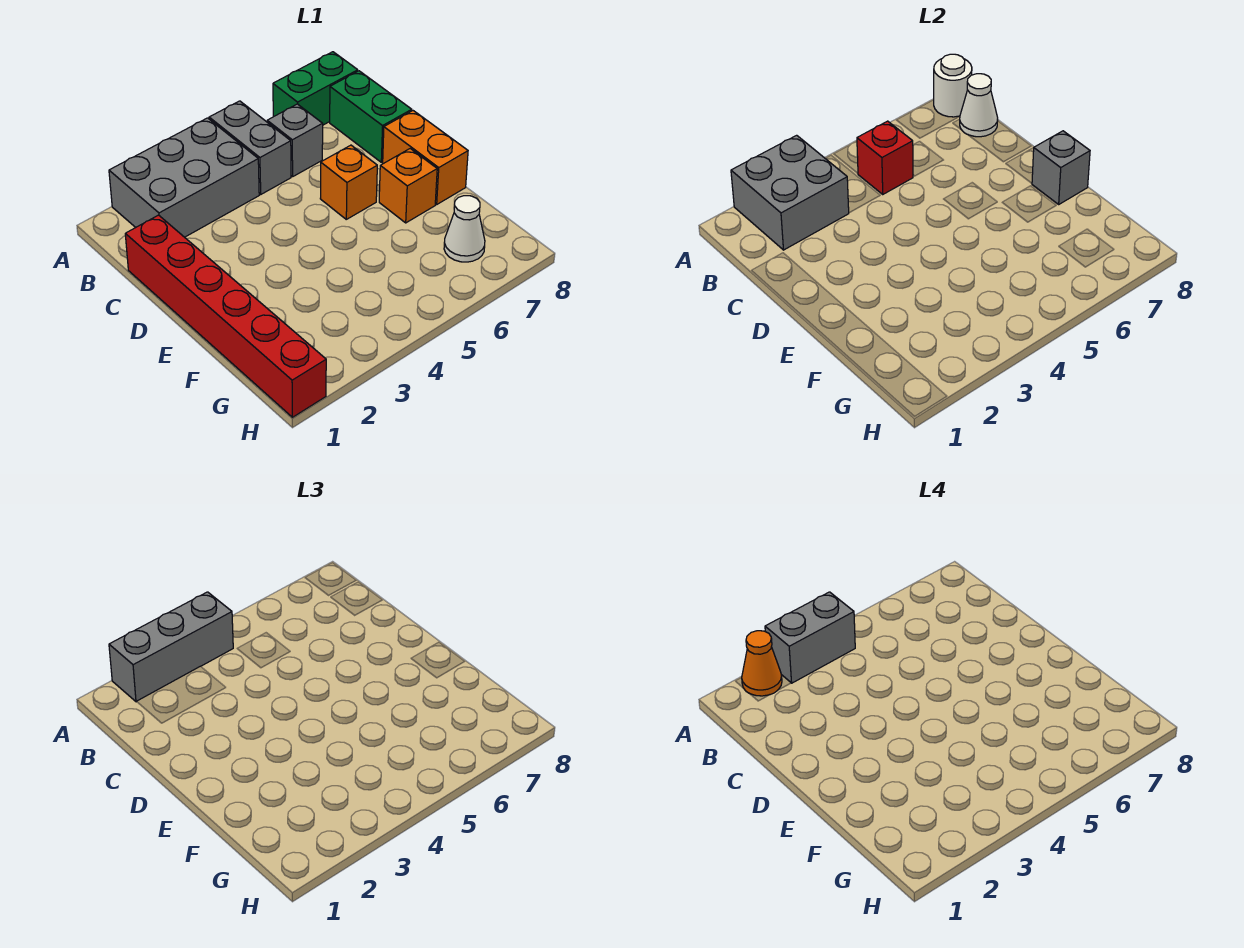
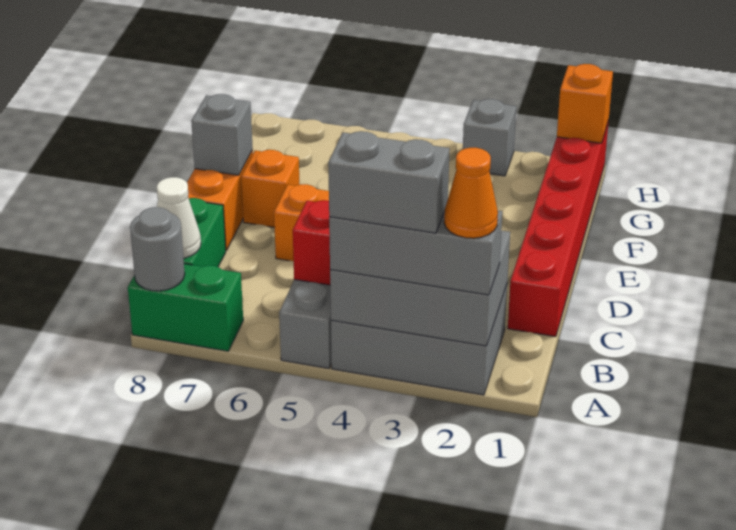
grey 2x2 brick [731,135,849,250] -> grey 2x3 brick [330,231,510,346]
white 1x1 round brick [934,54,972,117] -> grey 1x1 round brick [130,207,185,291]
grey 1x1 brick [267,104,323,177] -> grey 1x1 brick moved to [463,99,516,176]
white 1x1 cone [444,196,485,262] -> none
none -> orange 1x1 brick [557,64,613,143]

